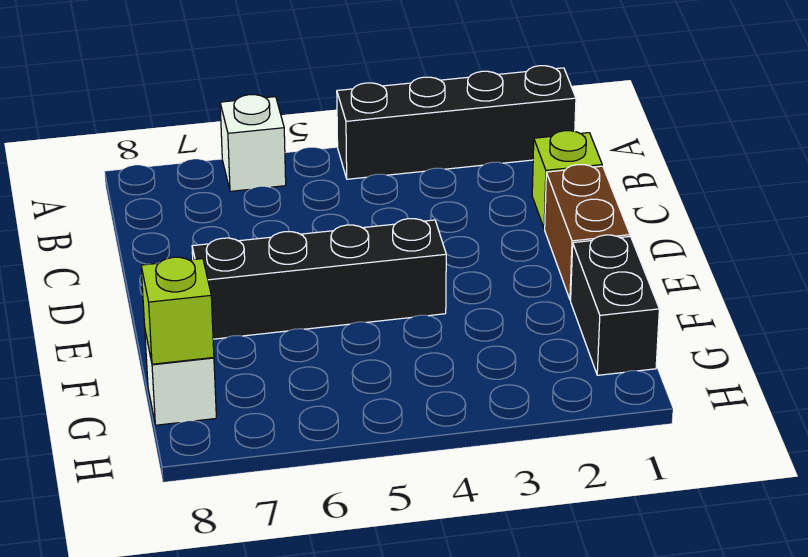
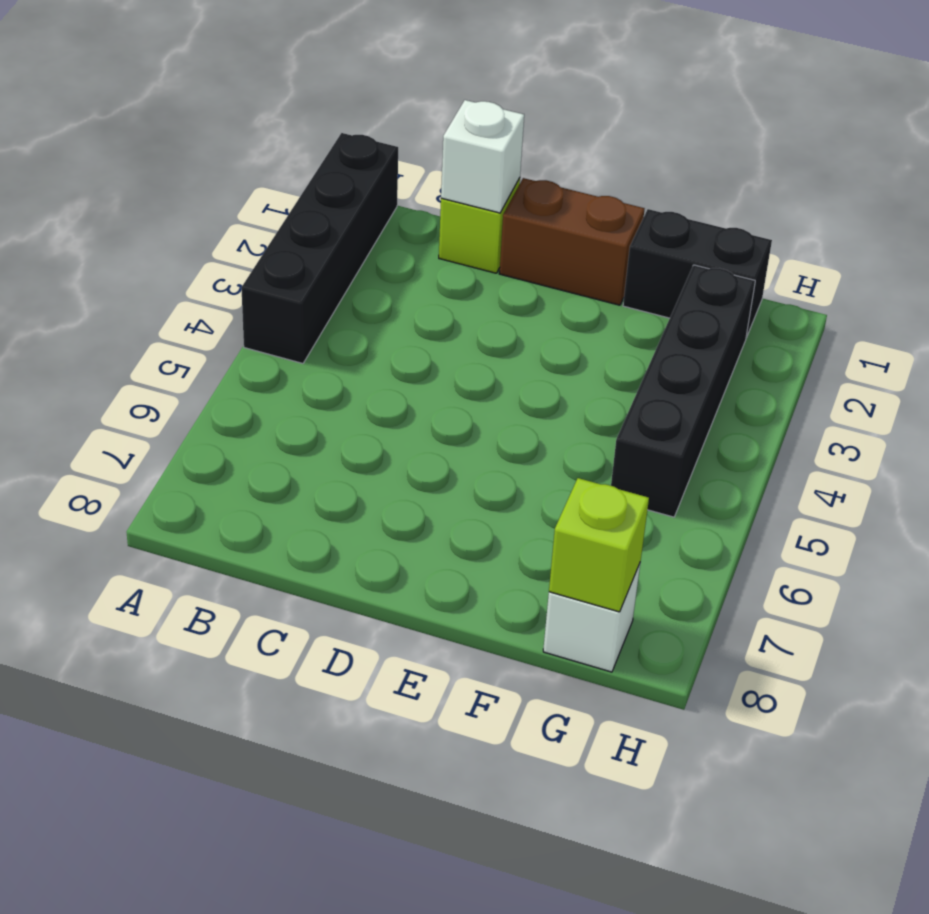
white 1x1 brick [220,95,286,191] -> white 1x1 brick moved to [441,100,524,213]
black 1x4 brick [192,219,446,339] -> black 1x4 brick moved to [611,265,755,517]

